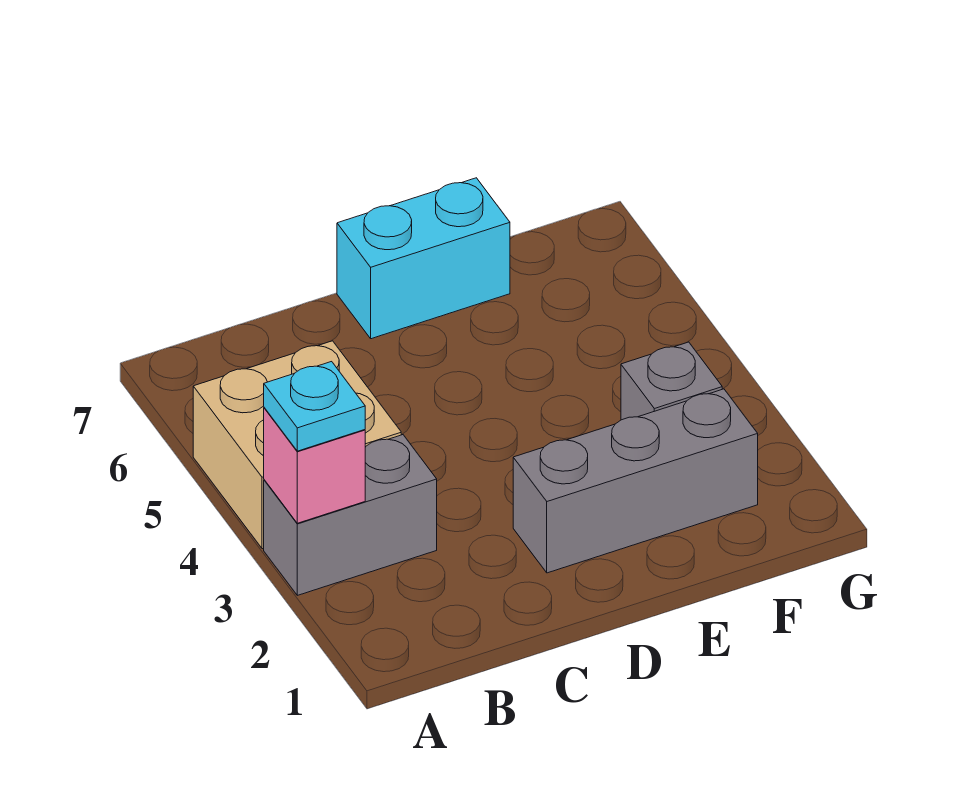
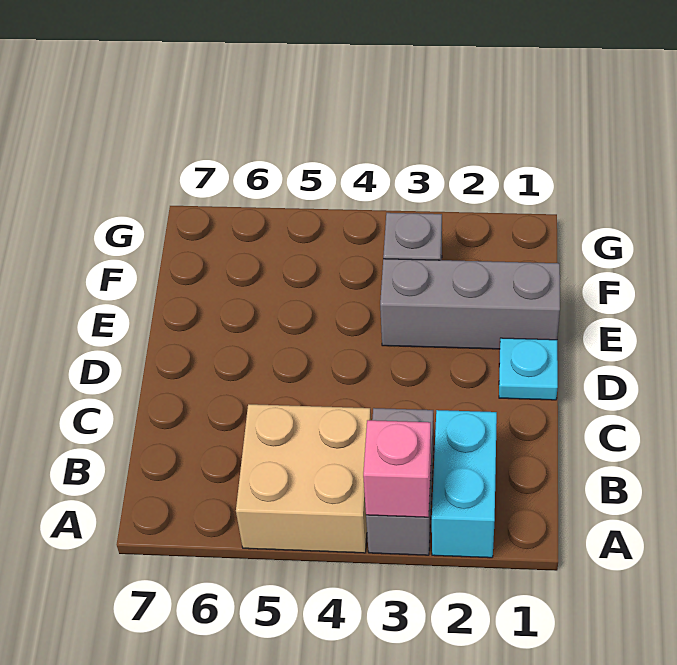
cyan 1x1 plate [264,362,365,451] -> cyan 1x1 plate moved to [499,338,558,400]
grey 1x3 brick [513,389,758,573] -> grey 1x3 brick turned to [380,259,560,349]
cyan 1x2 brick [337,178,510,339] -> cyan 1x2 brick moved to [432,410,497,558]

